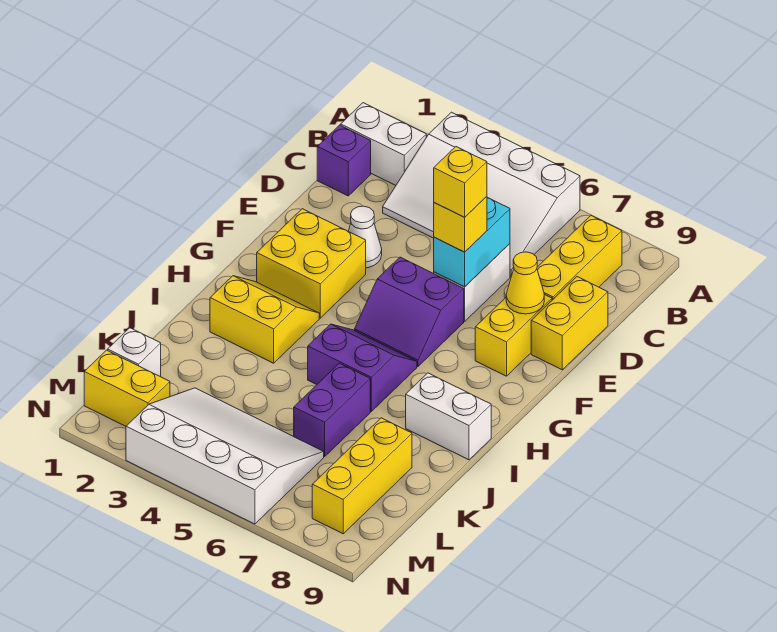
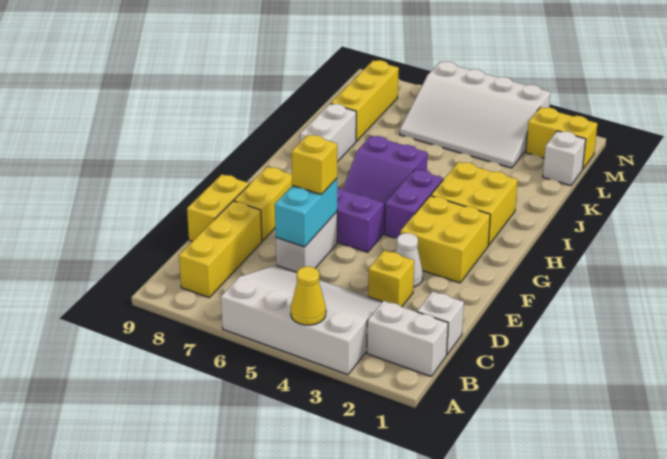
purple 1x1 brick [317,125,371,196] -> white 1x1 brick [417,291,464,354]
yellow 1x1 brick [434,147,487,217] -> yellow 1x1 brick moved to [368,250,414,307]
yellow 1x1 cone [506,252,544,314] -> yellow 1x1 cone moved to [291,266,326,325]
yellow 2x2 slope [210,276,319,363] -> yellow 2x2 brick [431,162,518,246]
white 1x2 brick [406,373,491,460] -> white 1x2 brick turned to [300,104,356,162]
purple 1x2 brick [294,363,370,456] -> purple 1x2 brick moved to [385,170,443,239]

